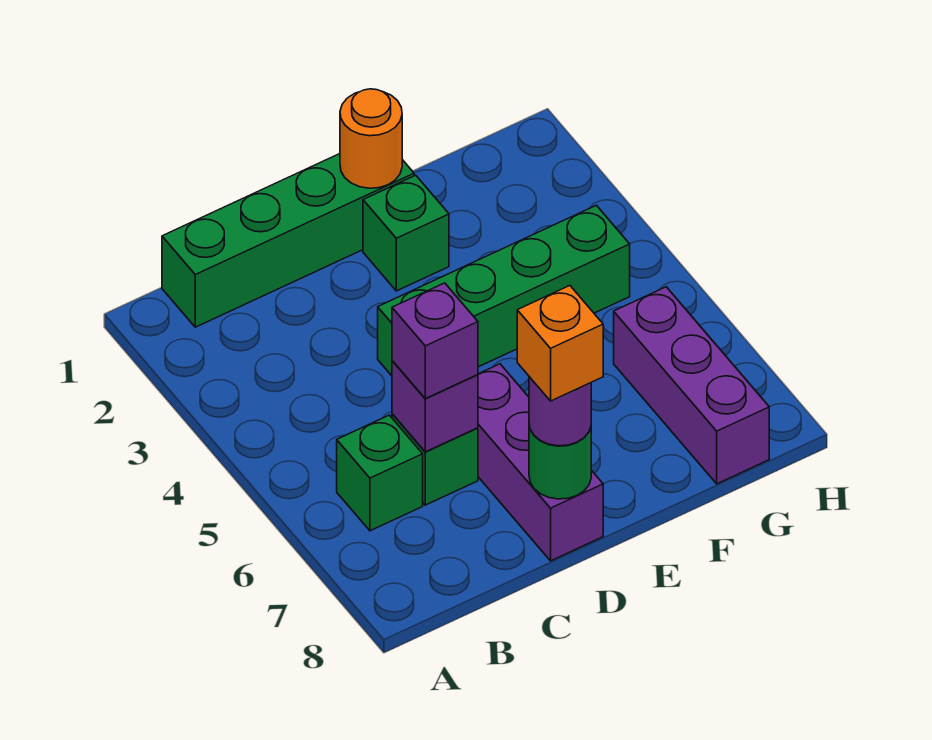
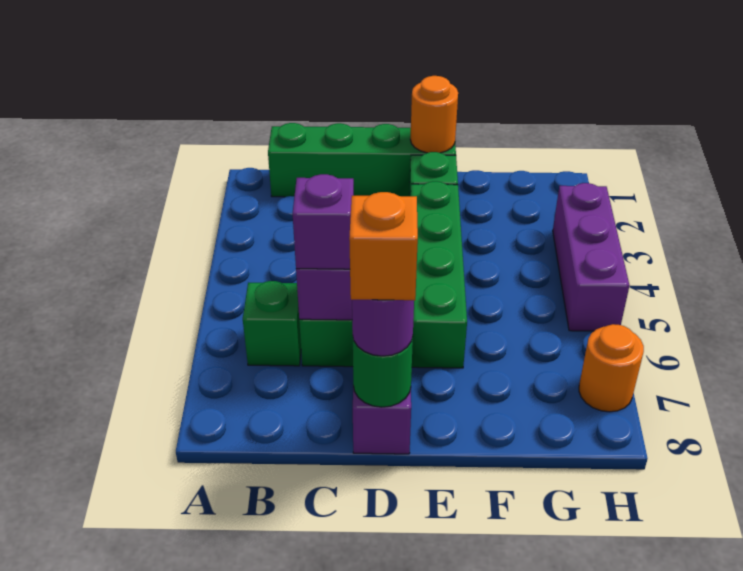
green 1x4 brick [378,205,630,376] -> green 1x4 brick turned to [411,181,467,368]
purple 1x3 brick [614,287,769,484] -> purple 1x3 brick moved to [553,183,629,331]
none -> orange 1x1 round brick [579,324,644,412]

